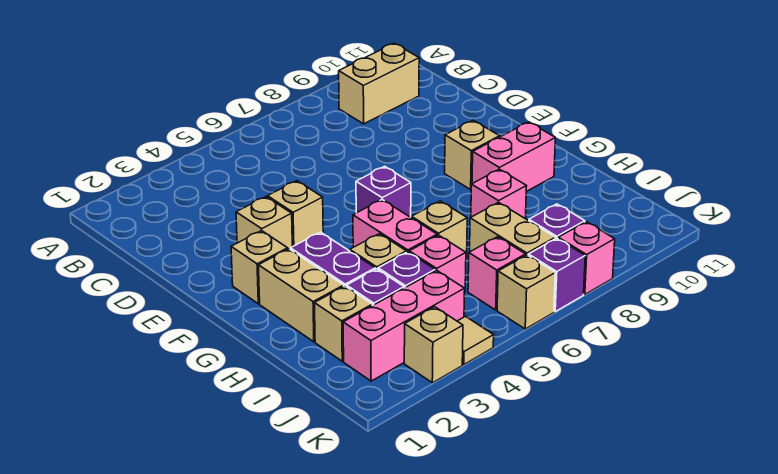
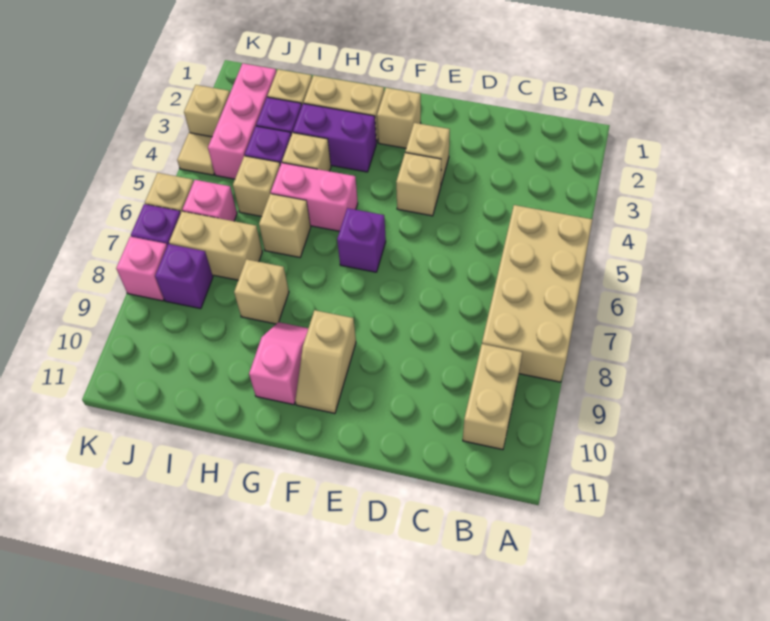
none -> tan 2x4 brick [482,205,592,382]
pink 1x2 brick [472,122,555,192] -> pink 1x2 slope [249,322,308,405]
pink 1x1 brick [471,169,527,218] -> tan 1x1 brick [234,259,289,324]
pink 1x1 brick [409,235,466,293] -> tan 1x1 brick [233,156,280,217]

